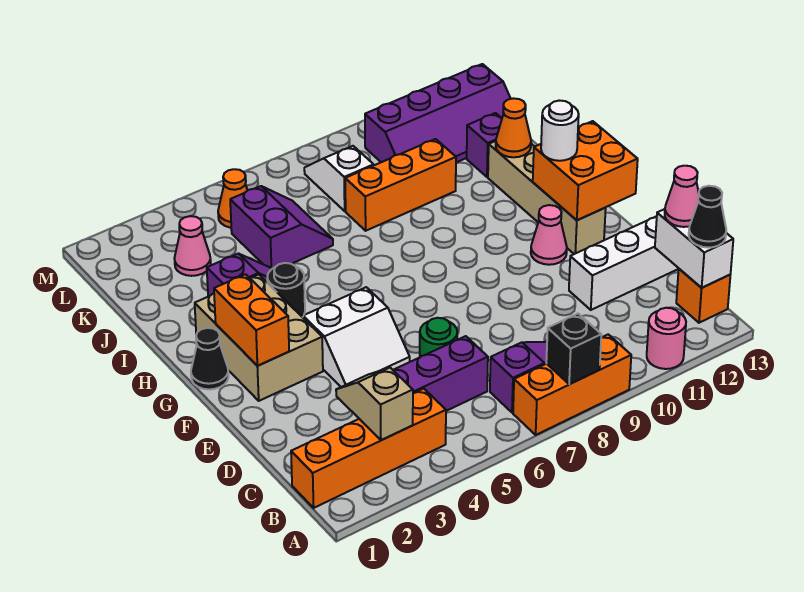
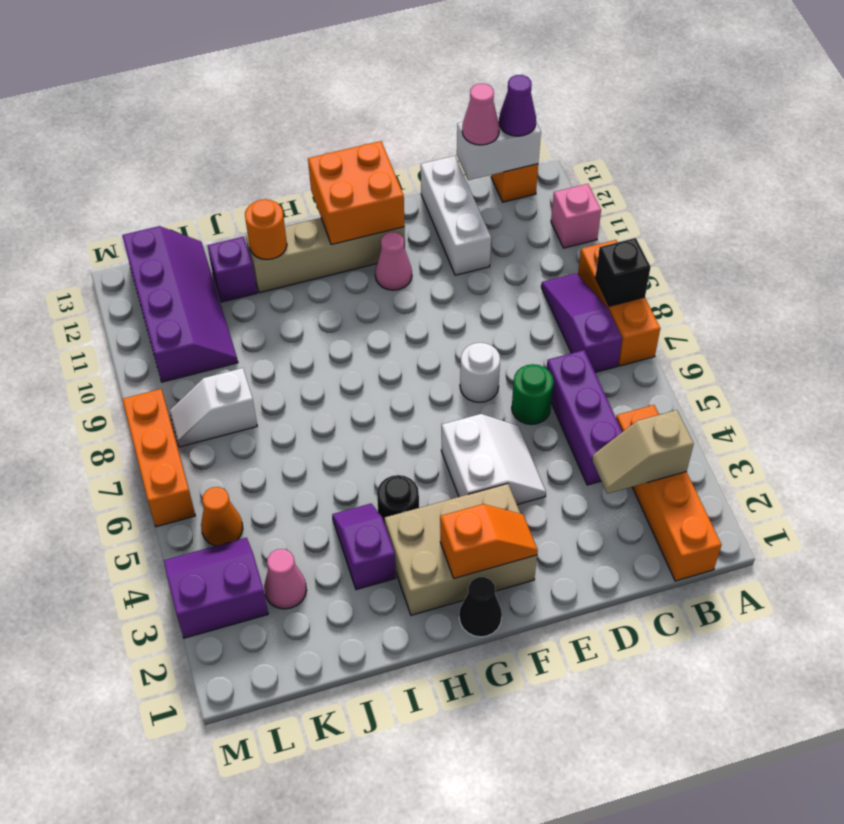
pink 1x1 round brick [647,308,686,369] -> pink 1x1 brick [551,184,601,248]
black 1x1 cone [689,186,726,248] -> purple 1x1 cone [499,75,536,136]
orange 1x2 brick [214,274,289,366] -> orange 1x2 slope [440,504,538,579]
white 1x1 round brick [541,101,579,161] -> white 1x1 round brick moved to [460,343,500,402]
orange 1x1 cone [496,98,531,157] -> orange 1x1 round brick [245,199,287,260]
purple 2x2 slope [230,186,333,269] -> purple 2x2 slope moved to [164,538,268,638]
orange 1x3 brick [345,139,456,231] -> orange 1x3 brick moved to [122,389,195,527]

